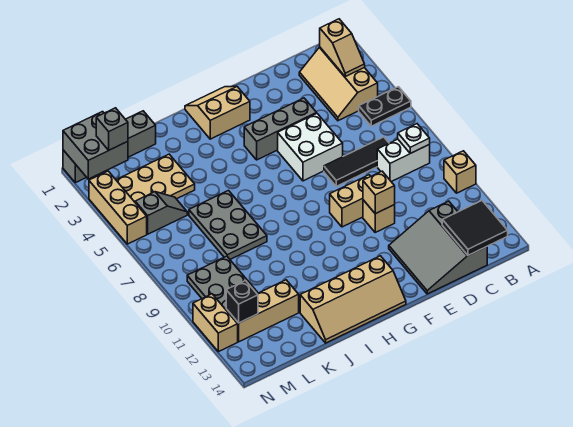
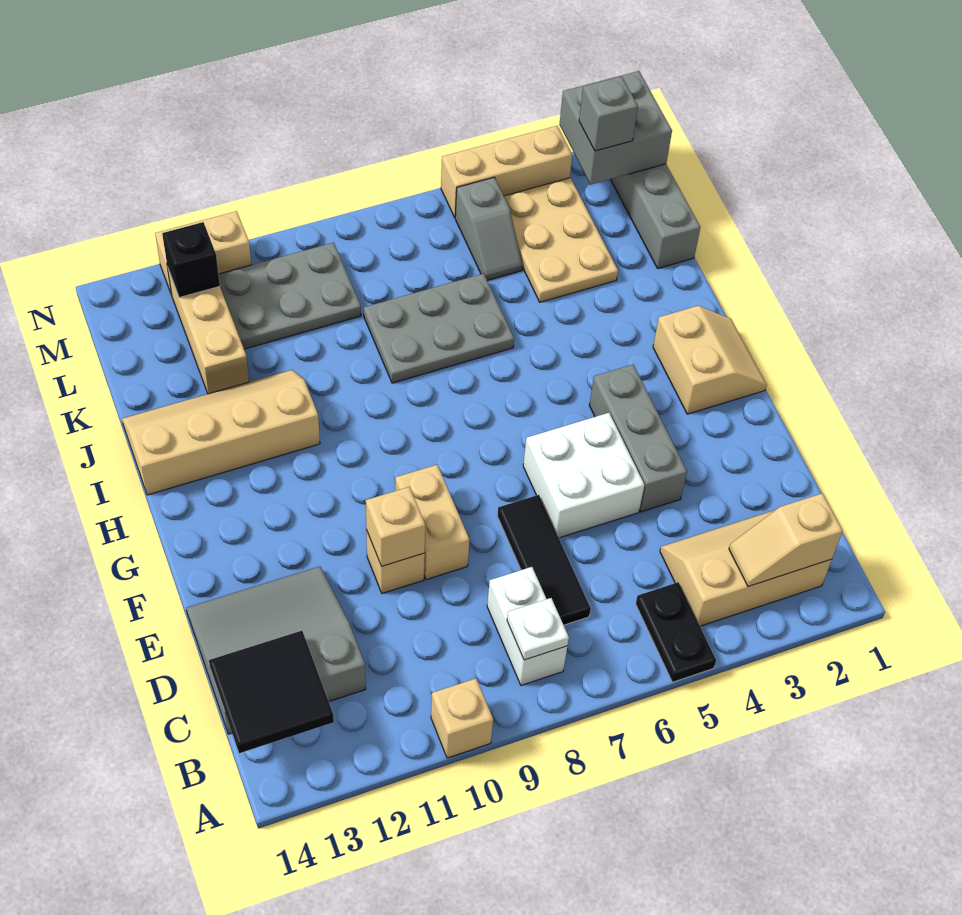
tan 2x4 slope [300,256,406,343] -> tan 2x4 slope turned to [122,370,320,495]

